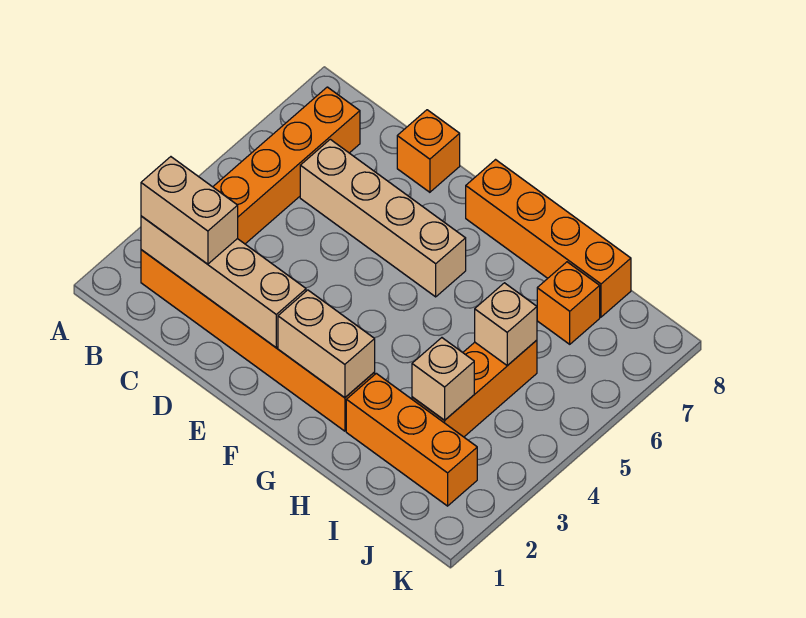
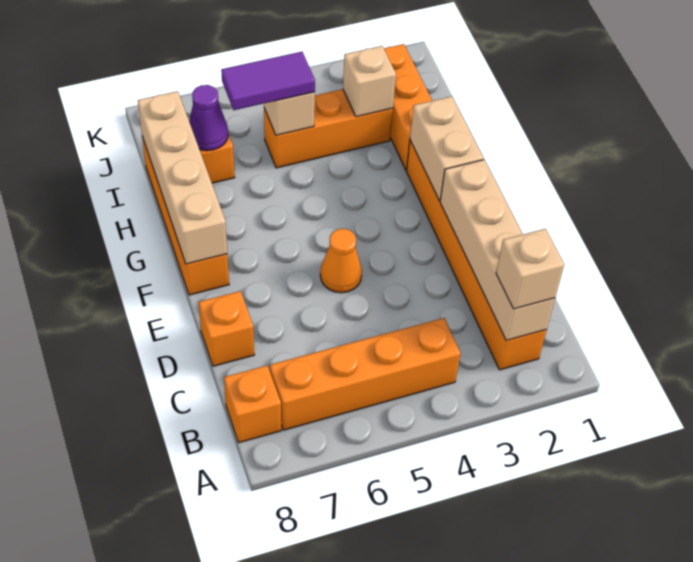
tan 1x2 brick [141,157,238,264] -> tan 1x1 brick [496,229,564,309]
none -> orange 1x1 brick [224,366,281,443]
tan 1x4 brick [300,139,466,297] -> tan 1x4 brick moved to [138,91,227,264]
none -> orange 1x1 cone [320,229,362,293]
none -> purple 1x2 tile [221,52,315,110]
none -> purple 1x1 cone [189,85,228,151]

